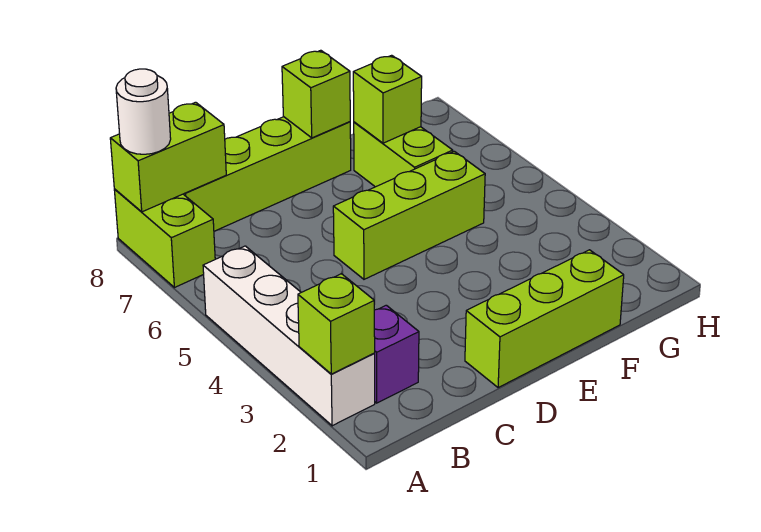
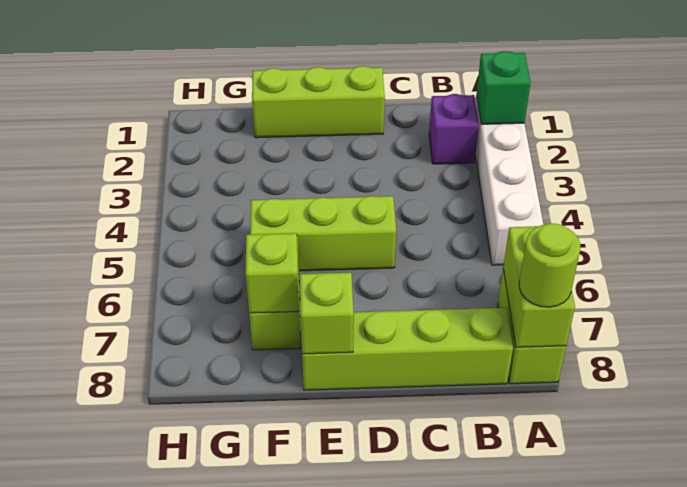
lime 1x1 brick [298,274,375,374] -> green 1x1 brick [476,51,531,124]
lime 1x2 brick [110,102,226,212] -> lime 1x2 brick turned to [503,226,575,347]
white 1x1 round brick [116,69,171,154] -> lime 1x1 round brick [519,224,580,307]

